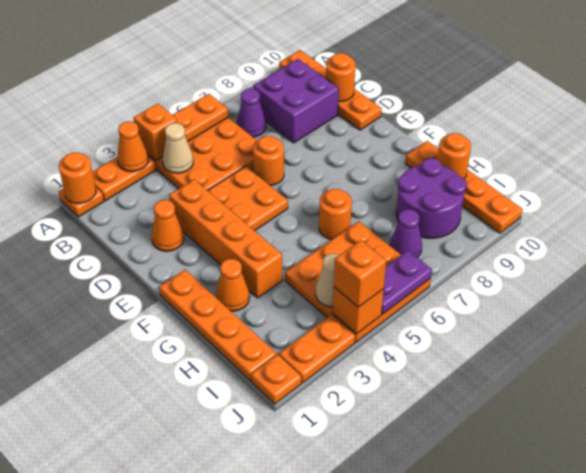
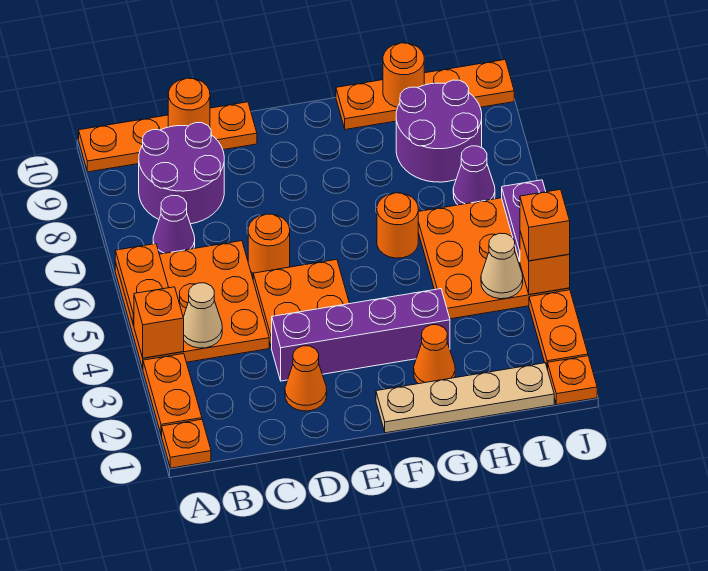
orange 1x1 round brick [59,152,96,203] -> none
orange 1x1 cone [117,121,148,172] -> none
purple 2x2 brick [253,59,339,143] -> purple 2x2 round brick [139,123,224,224]
orange 1x4 brick [169,179,283,298] -> purple 1x4 brick [271,289,450,381]
orange 1x4 plate [159,270,276,381] -> tan 1x4 plate [376,363,554,433]

